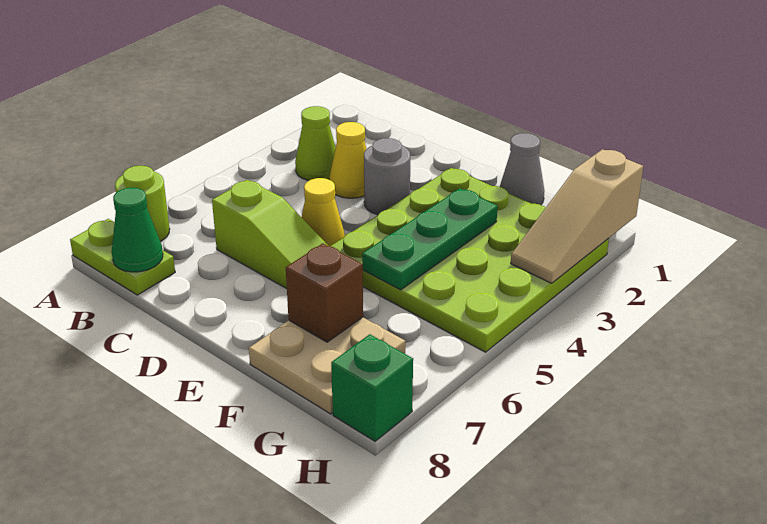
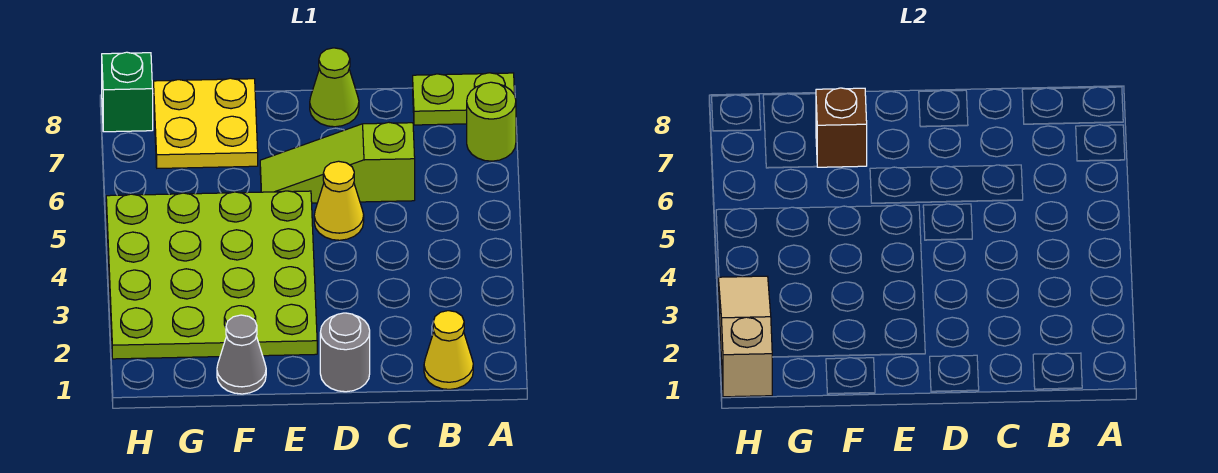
lime 1x1 cone [295,106,336,181] -> lime 1x1 cone moved to [310,48,359,127]
green 1x1 cone [112,188,163,272] -> none
yellow 1x1 cone [329,122,367,198] -> yellow 1x1 cone moved to [424,311,473,389]
grey 1x1 round brick [364,138,410,215] -> grey 1x1 round brick moved to [320,313,370,392]
green 1x3 plate [362,188,498,290] -> none
tan 2x2 plate [249,317,405,414] -> yellow 2x2 plate [154,78,258,168]

